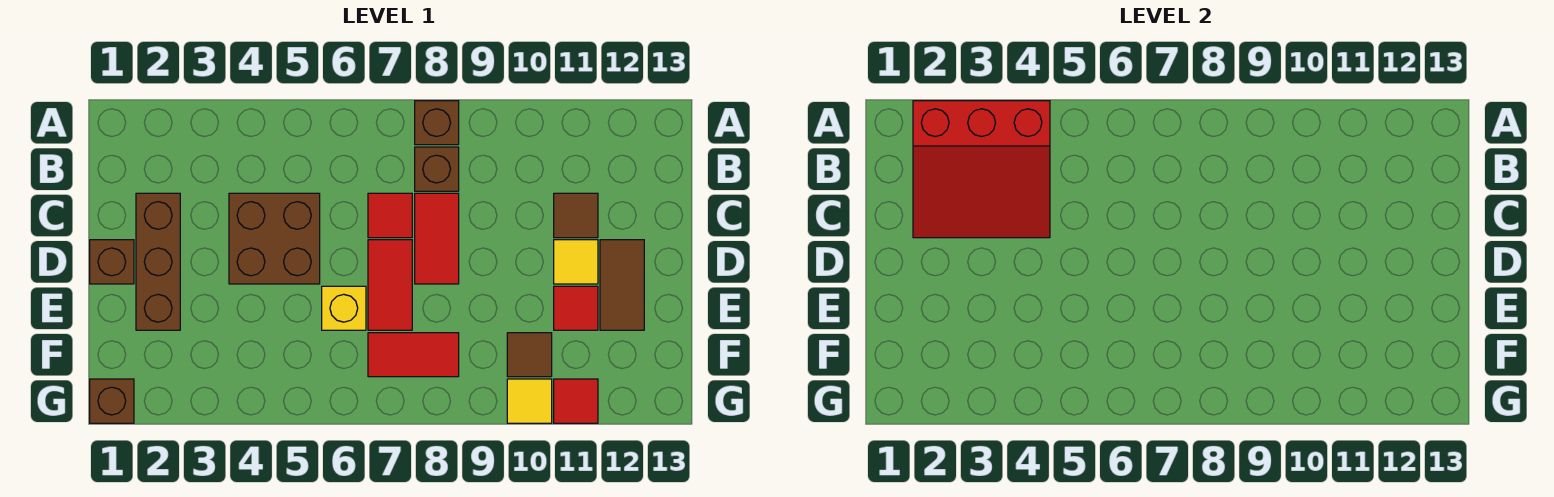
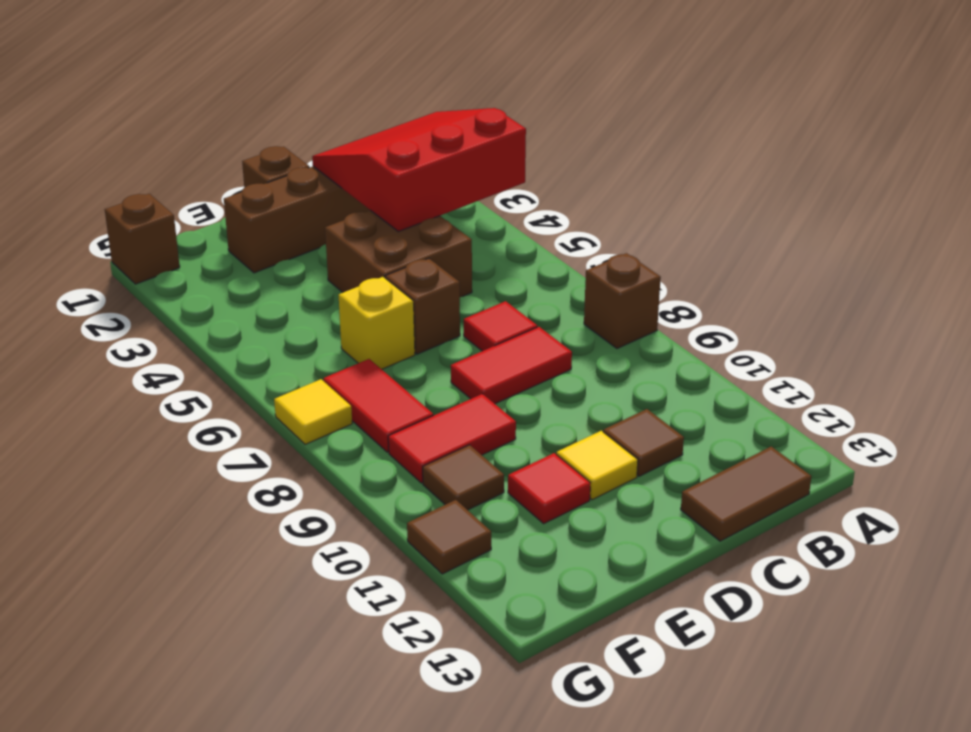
red 3x3 slope [913,101,1050,238] -> red 3x3 slope turned to [312,108,526,232]
brown 1x1 brick [415,147,459,191] -> brown 1x1 brick moved to [385,258,460,354]
red 1x2 tile [368,240,412,330] -> red 1x2 tile moved to [388,394,516,483]
brown 1x2 tile [600,240,644,330] -> brown 1x2 tile moved to [681,447,811,541]
yellow 1x1 tile [507,379,552,423] -> yellow 1x1 tile moved to [274,379,352,444]
red 1x1 tile [554,379,598,423] -> brown 1x1 tile [407,500,491,574]

